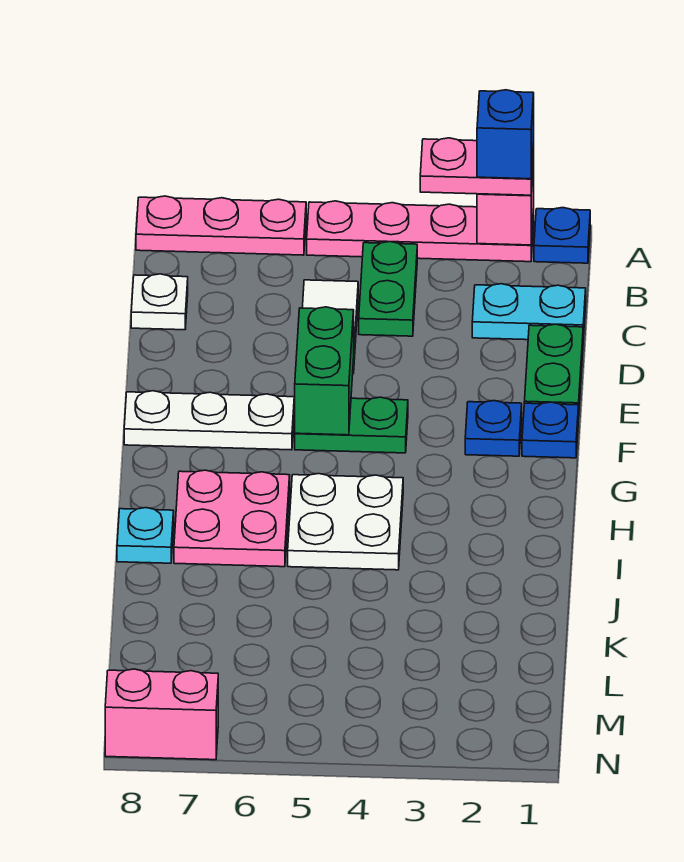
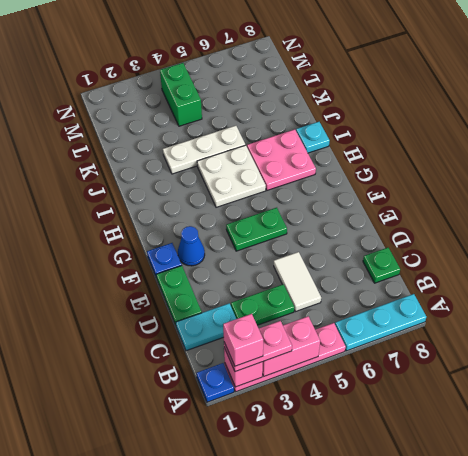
blue 1x1 brick [477,90,534,179] -> pink 1x1 brick [223,314,263,366]
pink 1x3 plate [136,196,306,255] -> cyan 1x3 plate [335,294,427,351]
green 1x2 plate [359,242,417,336] -> green 1x2 plate turned to [231,284,294,325]
white 1x1 plate [131,274,188,330] -> green 1x1 plate [363,248,400,283]
green 1x2 brick [295,307,354,435] -> green 1x2 brick moved to [160,63,202,126]
blue 1x1 plate [465,401,522,456] -> blue 1x1 cone [178,226,205,266]
white 1x3 plate [124,391,294,450] -> white 1x3 plate moved to [163,126,245,174]
pink 1x2 brick [105,669,218,760] -> pink 1x2 brick moved to [262,316,320,376]

